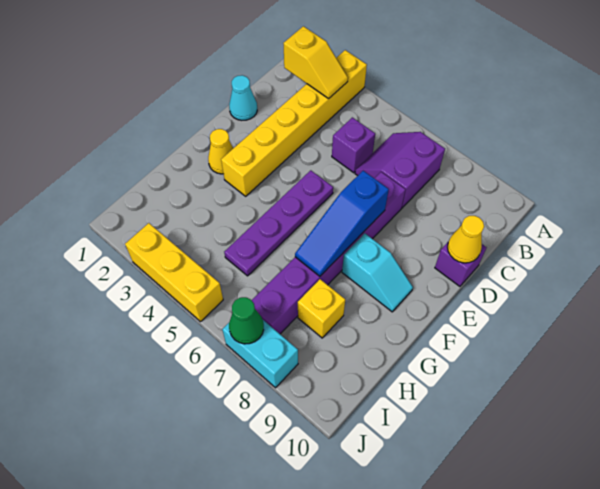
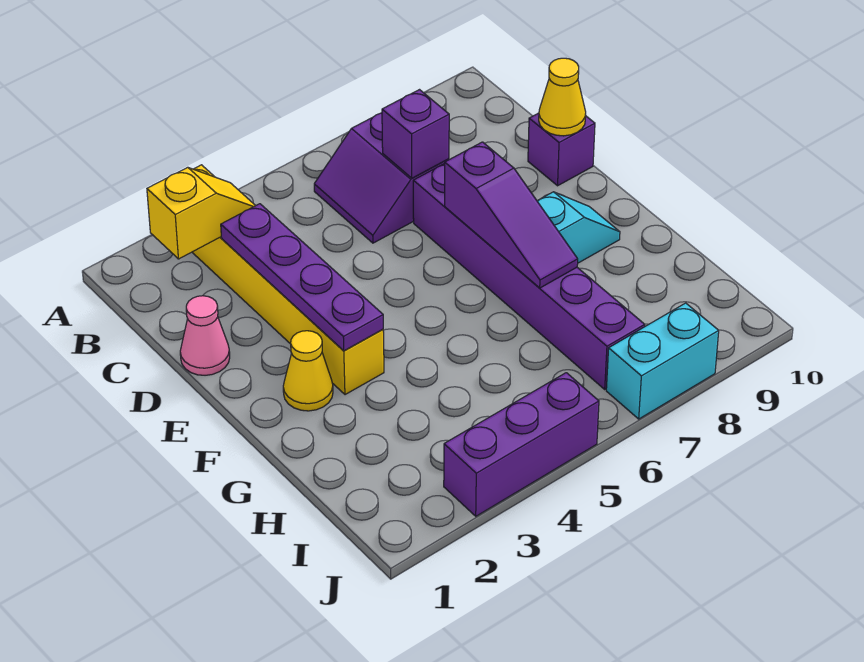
purple 1x1 brick [332,117,375,173] -> purple 1x1 brick moved to [382,90,449,178]
cyan 1x1 cone [229,75,257,120] -> pink 1x1 cone [180,296,230,375]
purple 1x4 plate [224,170,333,276] -> purple 1x4 plate moved to [221,204,383,351]
blue 1x3 slope [295,171,389,276] -> purple 1x3 slope [445,142,578,288]
yellow 1x1 brick [298,279,345,338] -> none
yellow 1x3 brick [125,223,223,322] -> purple 1x3 brick [444,373,599,516]
green 1x1 cone [229,297,264,344] -> none

